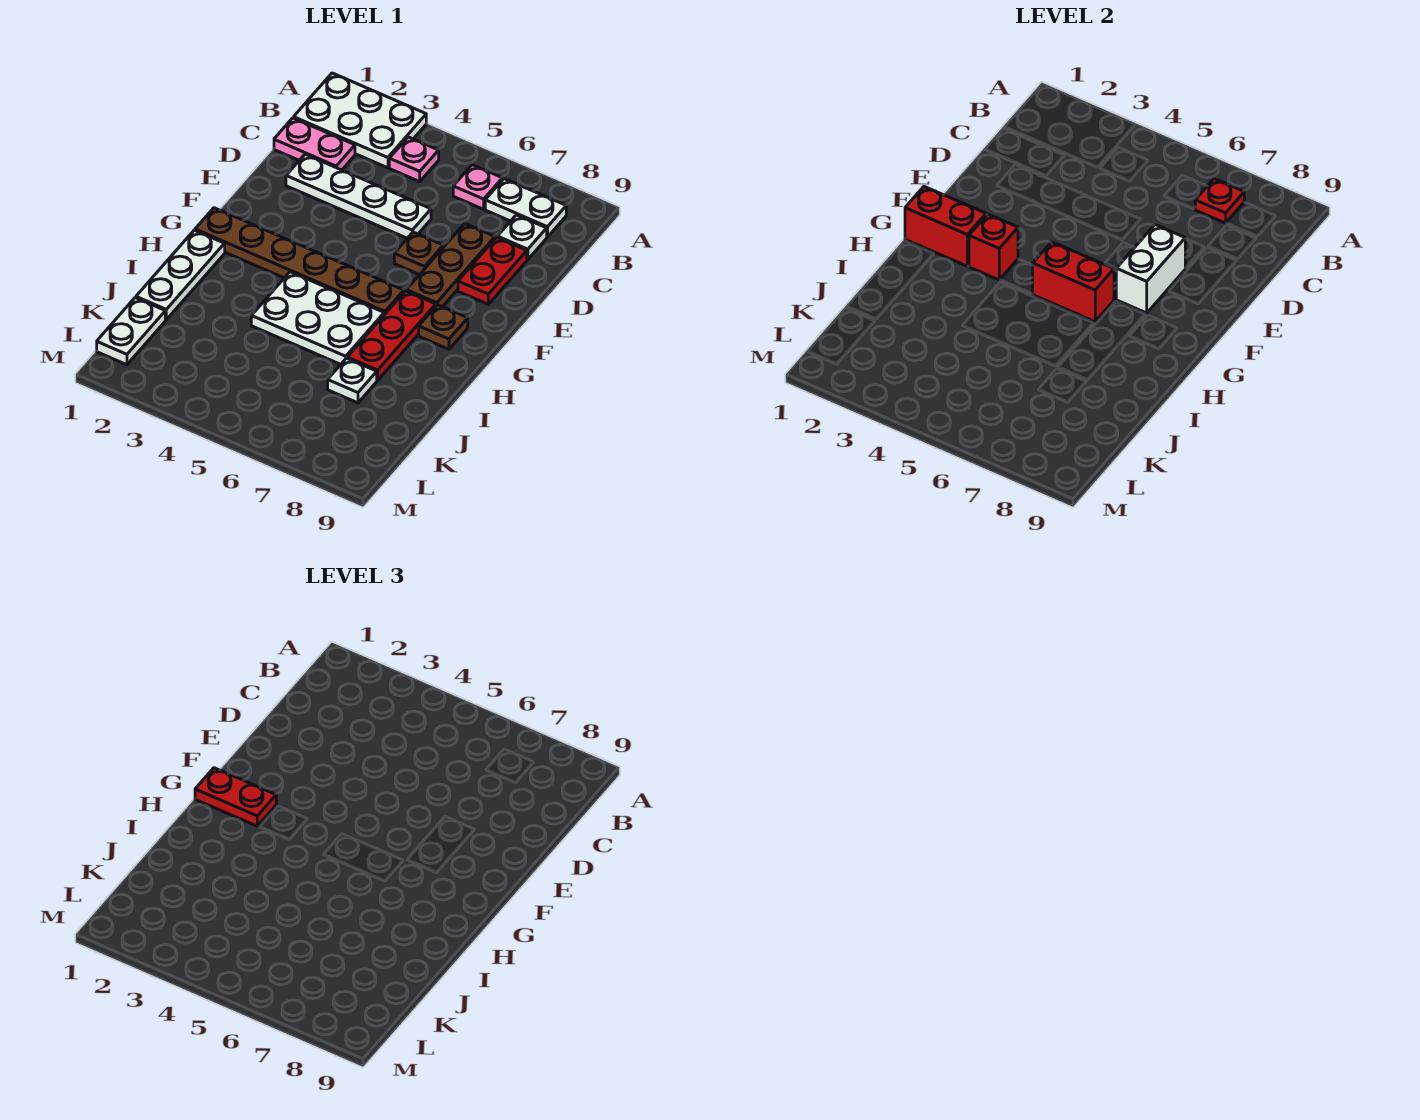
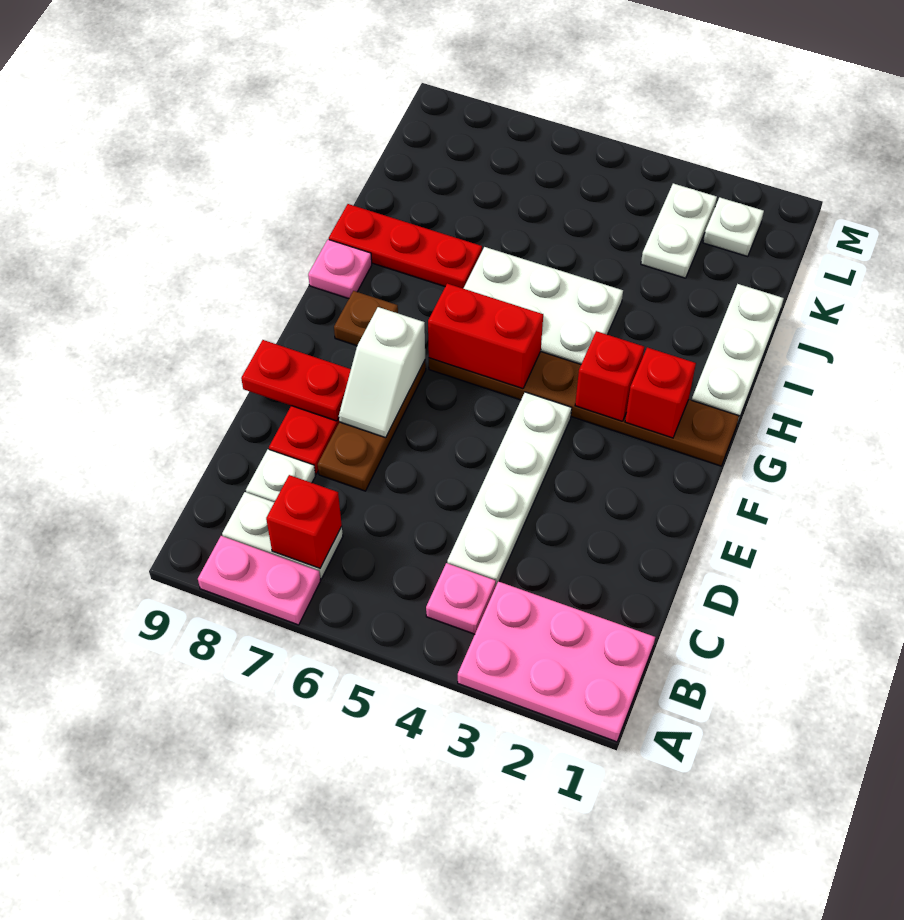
white 2x3 plate [294,73,426,168] -> pink 2x3 plate [458,581,655,742]
pink 1x1 plate [453,165,502,209] -> pink 1x1 plate moved to [308,240,372,299]
red 1x1 plate [1195,179,1244,223] -> red 1x1 brick [266,475,342,568]
pink 1x2 plate [274,118,355,170] -> pink 1x2 plate moved to [198,536,320,625]
white 1x4 plate [286,154,431,238] -> white 1x4 plate turned to [447,392,572,587]
brown 1x1 plate [394,232,443,275] -> none
white 1x2 brick [1116,225,1185,313] -> white 1x2 slope [339,307,425,438]
red 1x2 brick [905,187,986,266] -> red 1x1 brick [625,348,696,438]
red 1x2 plate [195,768,276,826] -> red 1x2 plate moved to [241,340,351,421]
red 1x3 plate [347,291,436,380] -> red 1x3 plate turned to [329,204,482,288]
white 1x1 plate [328,358,377,403] -> white 1x1 plate moved to [703,197,764,257]
white 1x2 plate [97,298,165,365] -> white 1x2 plate moved to [641,183,717,278]

